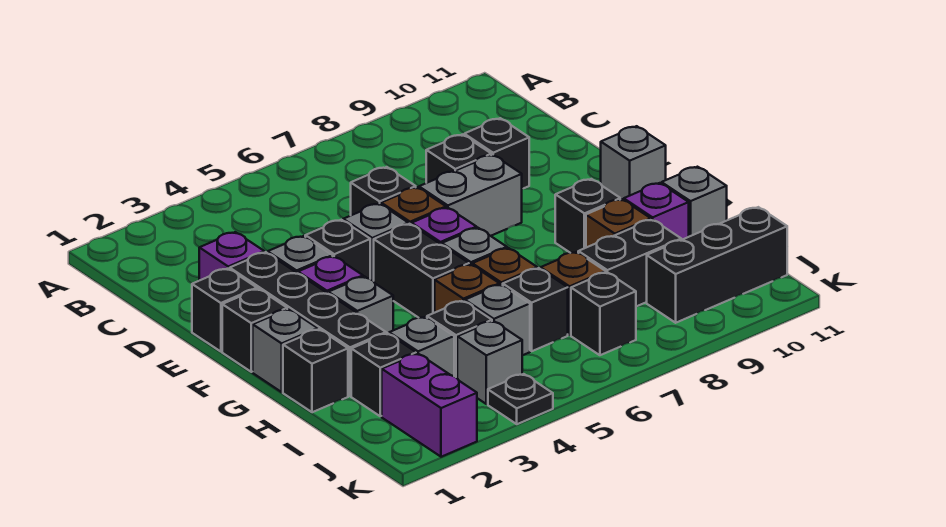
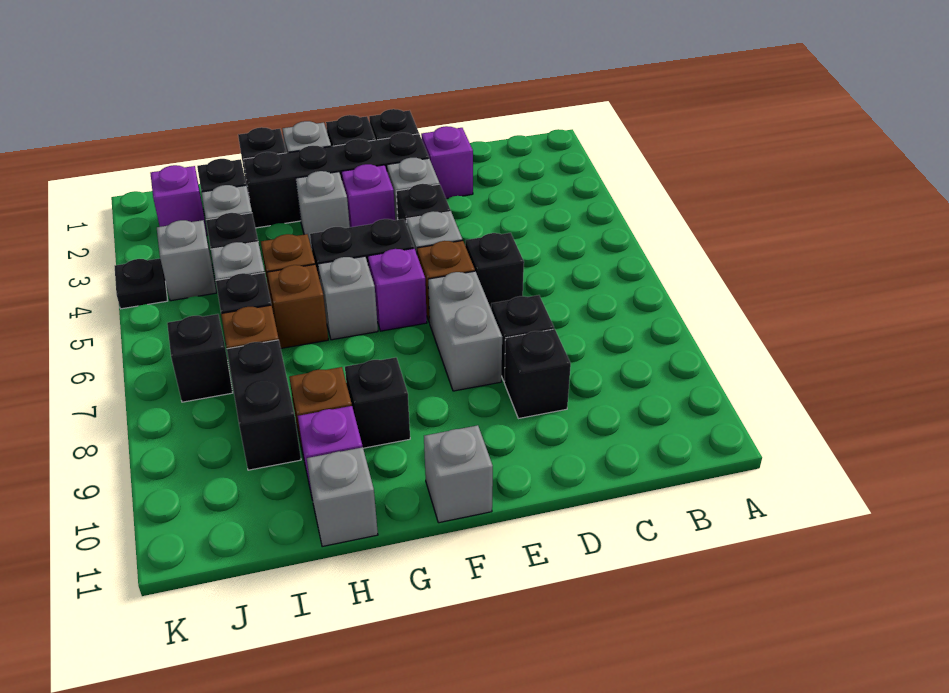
purple 1x2 brick [382,353,477,457] -> purple 1x1 brick [150,165,207,236]
black 1x3 brick [647,207,787,323] -> none

